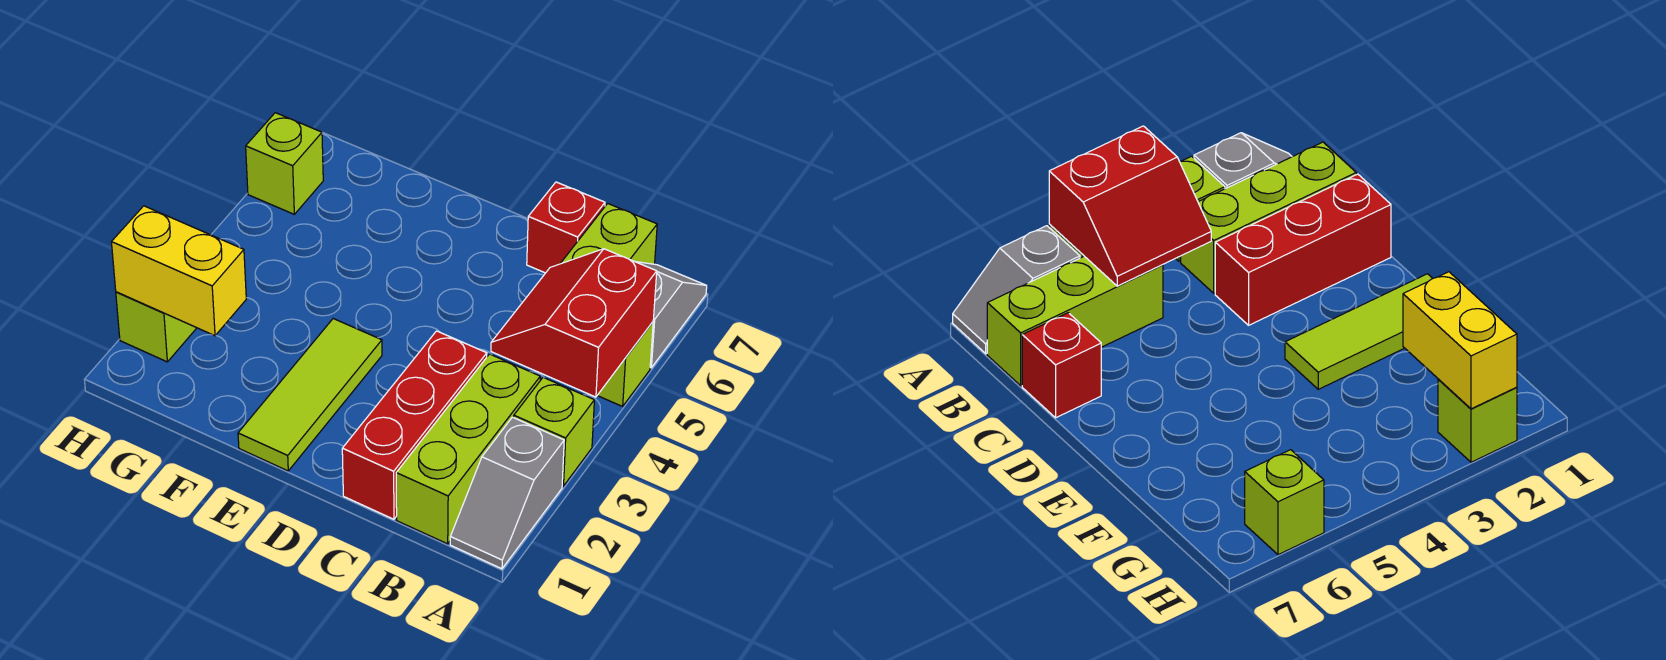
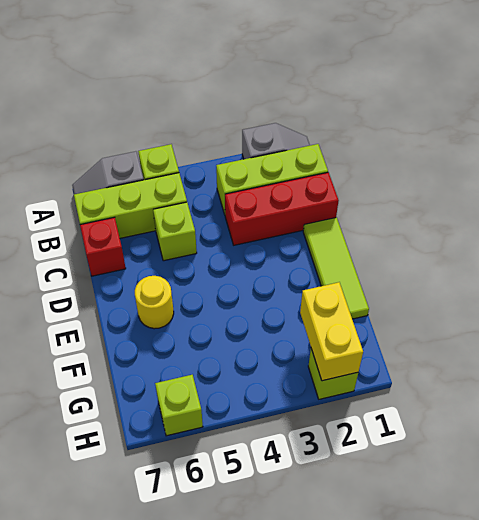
lime 1x1 brick [514,377,594,486] -> lime 1x1 brick moved to [153,202,197,261]
red 2x2 slope [491,249,657,397] -> none
lime 1x3 tile [238,319,382,471] -> lime 1x3 tile turned to [303,218,369,319]
none -> yellow 1x1 round brick [135,276,174,329]

